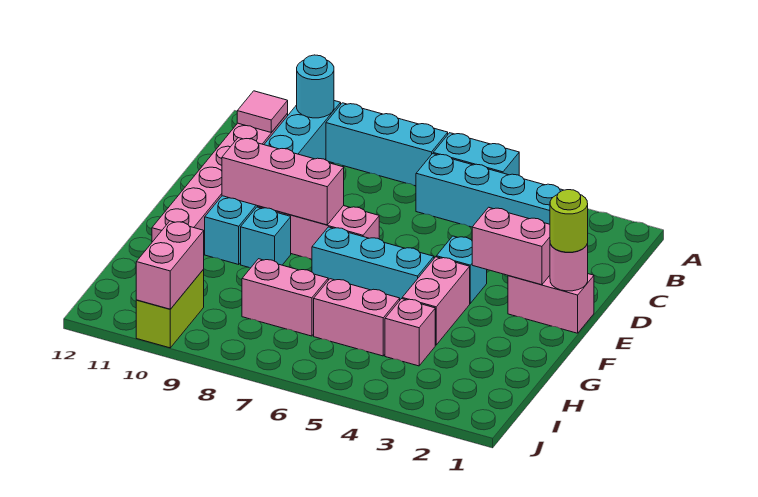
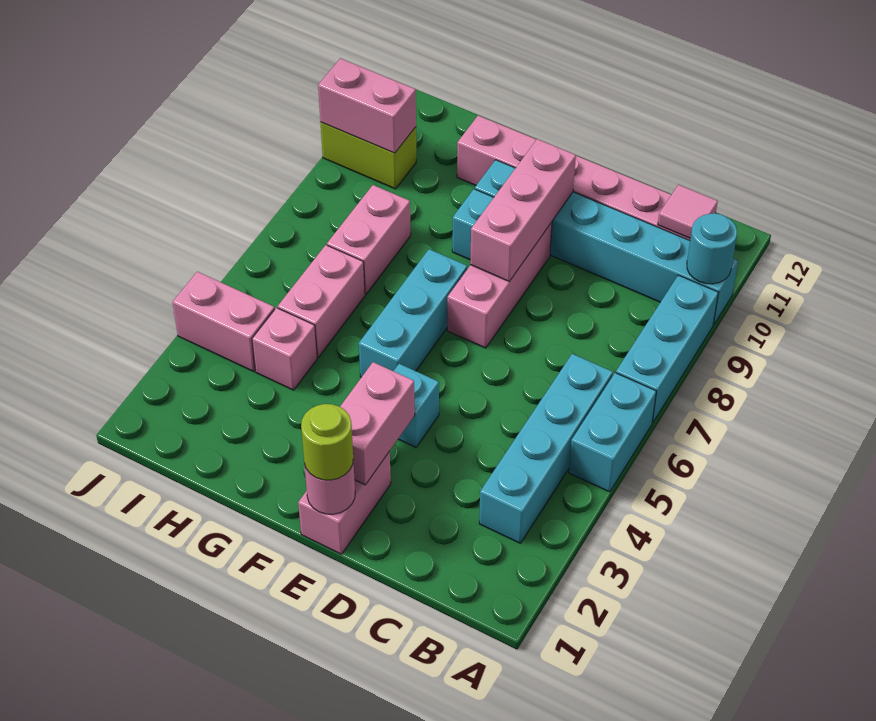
pink 1x2 brick [402,257,470,345] -> pink 1x2 brick moved to [173,272,275,372]

